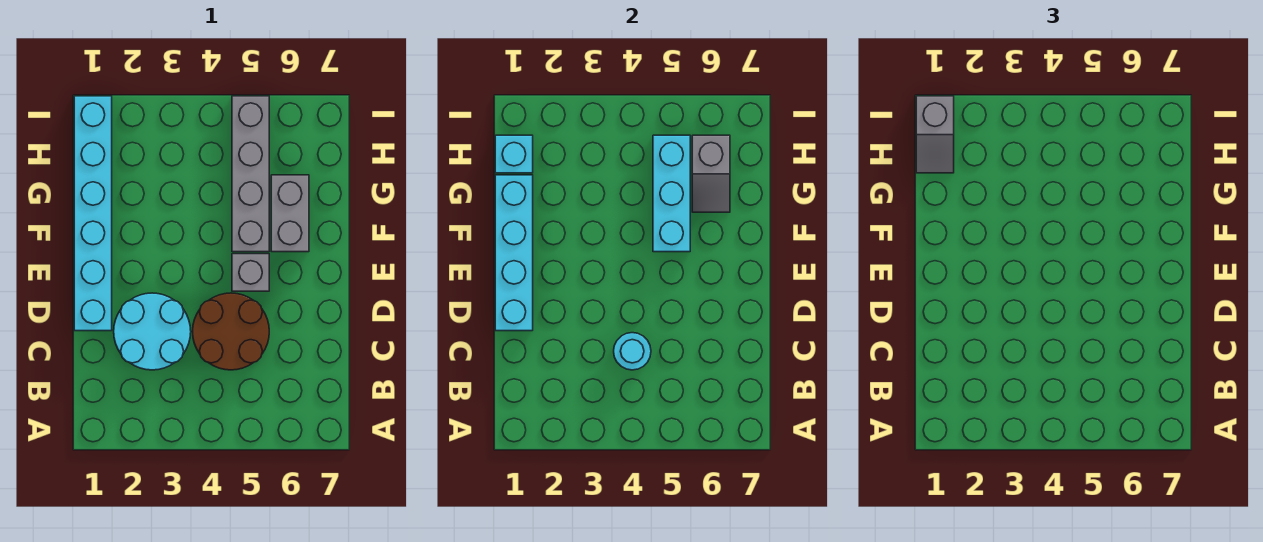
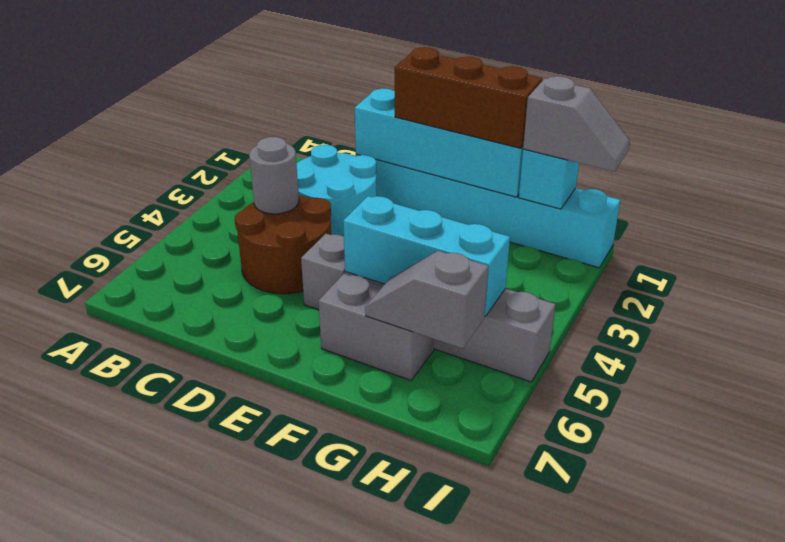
cyan 1x1 round brick [614,333,651,370] -> grey 1x1 round brick [249,137,299,214]
none -> brown 1x3 brick [395,47,542,148]
grey 1x2 slope [916,96,954,173] -> grey 1x2 slope turned to [523,76,630,172]

